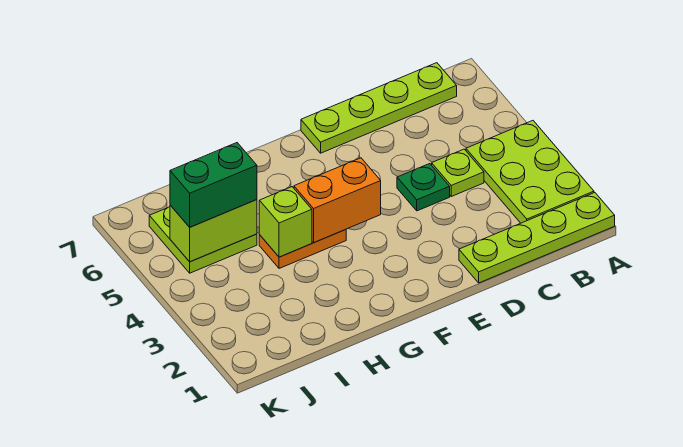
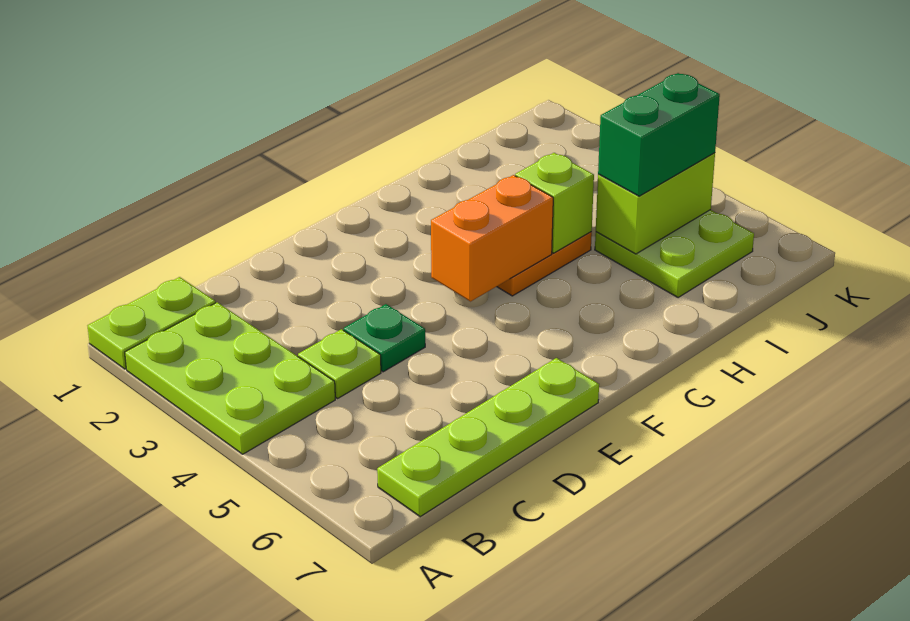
lime 1x4 plate [459,193,615,283] -> lime 1x2 plate [88,277,216,369]

